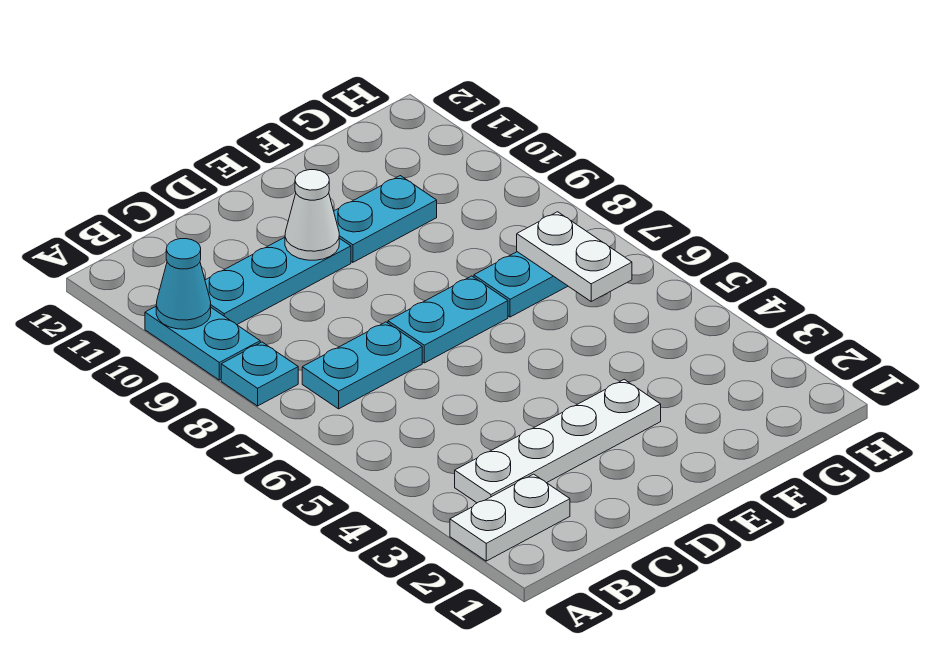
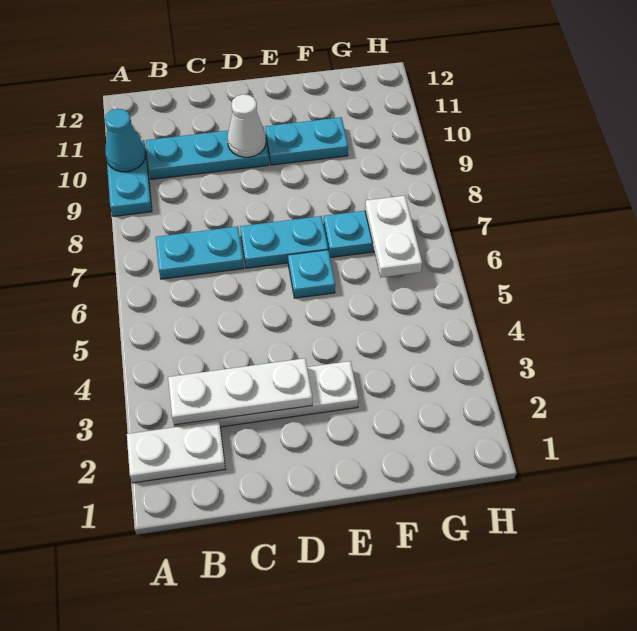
cyan 1x1 plate [221,342,298,406] -> cyan 1x1 plate moved to [288,250,335,298]
none -> white 1x3 plate [168,358,312,425]

